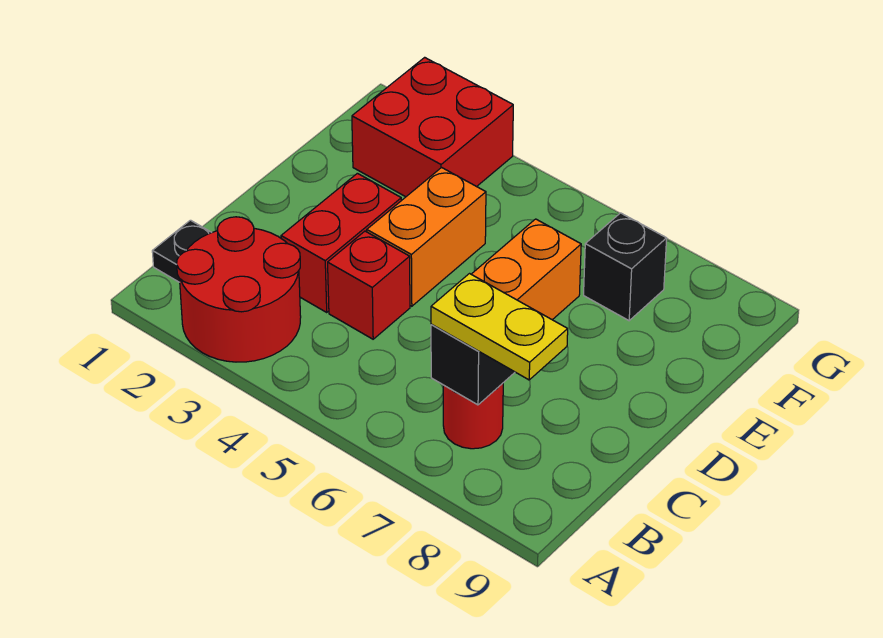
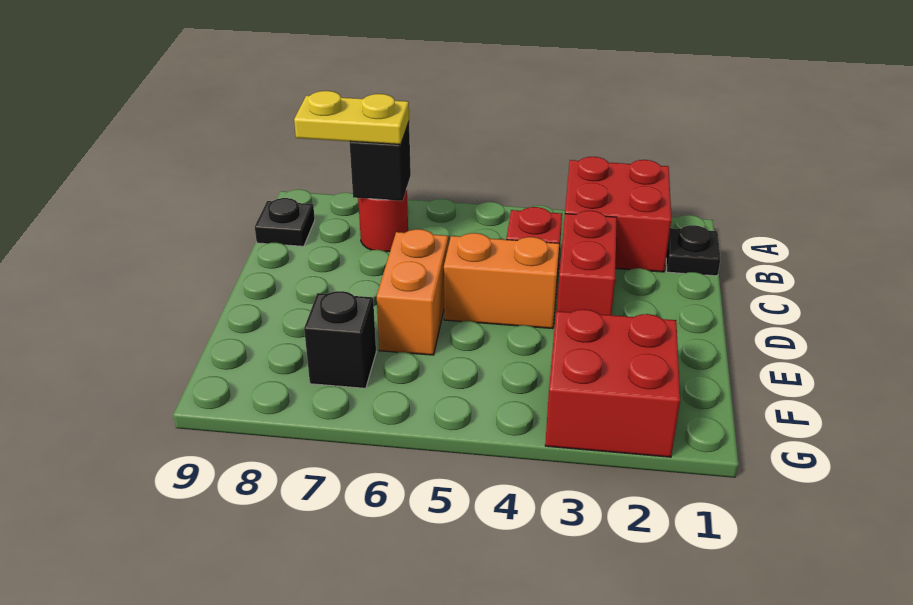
red 2x2 round brick [177,217,301,362] -> red 2x2 brick [565,157,671,272]
none -> black 1x1 plate [255,198,315,246]
orange 1x2 brick [367,168,486,306] -> orange 1x2 brick turned to [444,233,559,329]

